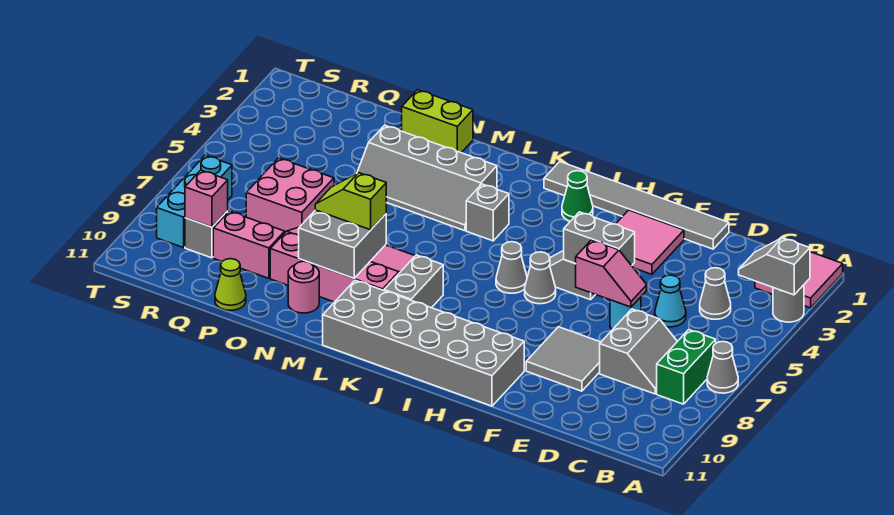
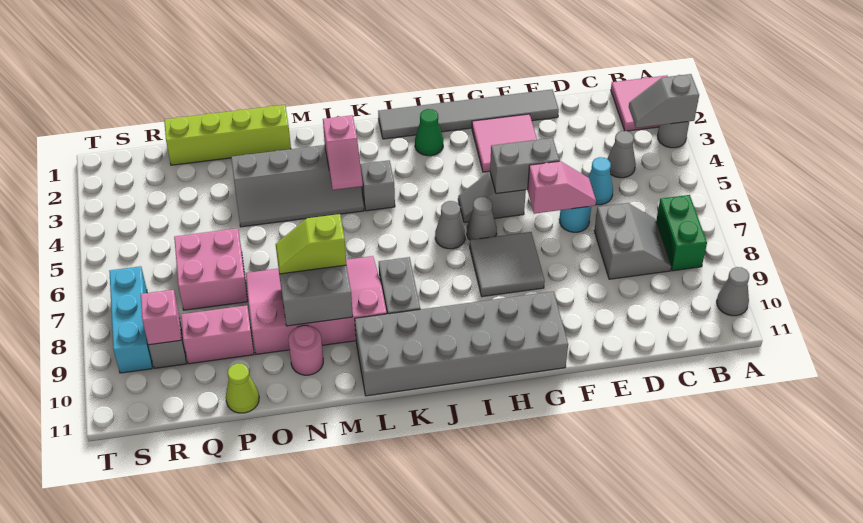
grey 1x1 cone [707,341,738,393] -> grey 1x1 cone moved to [717,267,749,316]
grey 2x2 tile [526,327,601,391] -> grey 2x2 tile moved to [470,232,545,297]
none -> pink 1x2 slope [323,115,363,190]
lime 1x2 brick [402,90,473,153] -> lime 1x4 brick [164,105,291,165]

